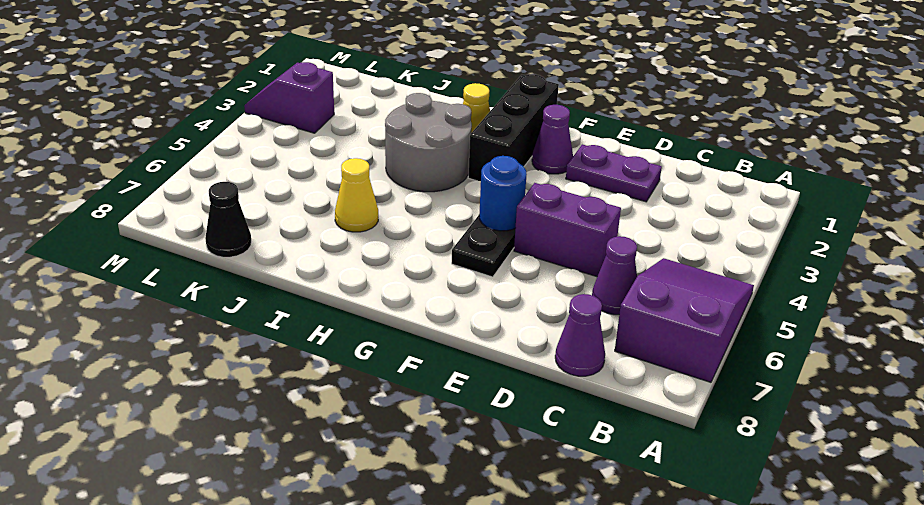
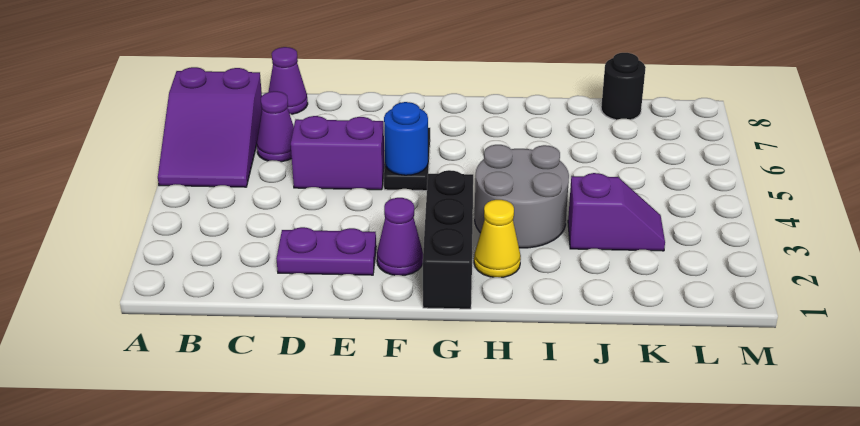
yellow 1x1 cone [335,158,378,232] -> none
black 1x1 cone [205,182,251,257] -> black 1x1 round brick [601,53,646,120]
purple 1x2 slope [244,62,334,133] -> purple 1x2 slope moved to [568,173,665,251]

